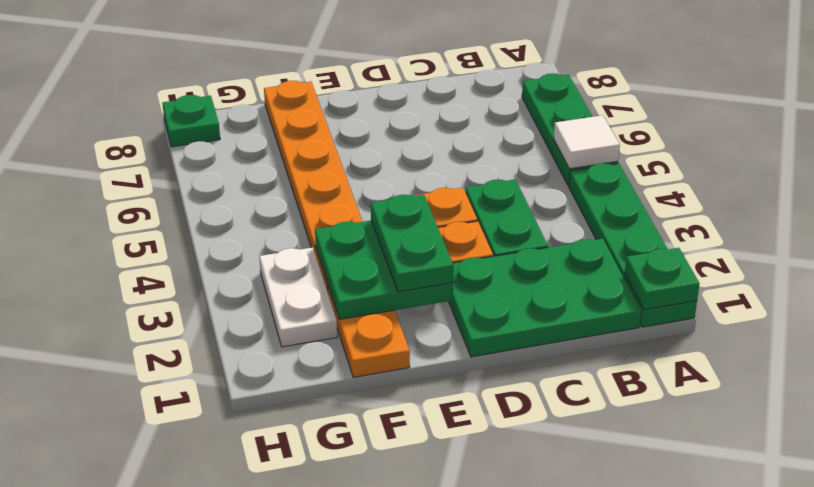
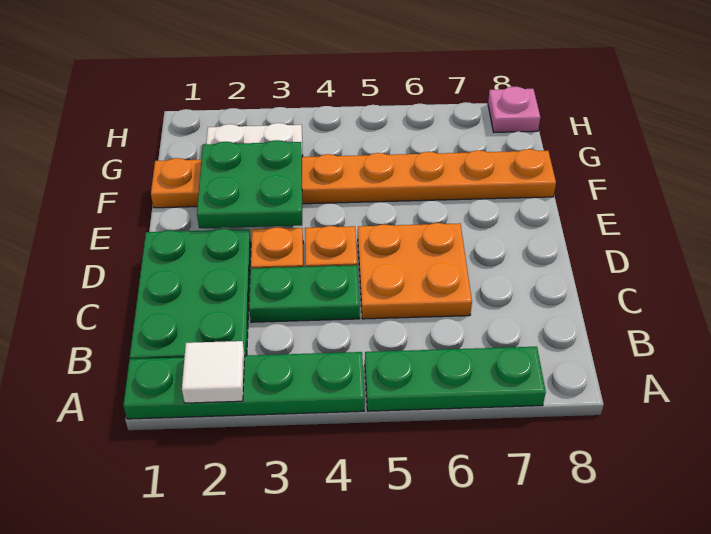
green 1x1 plate [625,248,700,310] -> none
white 1x1 tile [554,115,620,169] -> white 1x1 tile moved to [182,341,245,403]
none -> orange 2x2 plate [358,223,472,319]
green 1x2 plate [371,194,453,292] -> none
green 1x1 plate [163,95,220,147] -> pink 1x1 plate [488,87,540,132]

